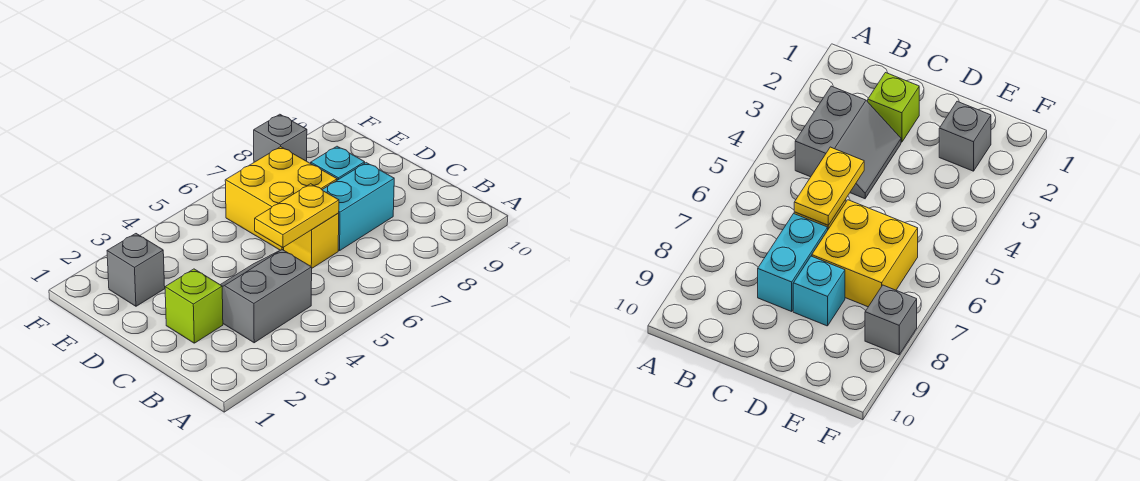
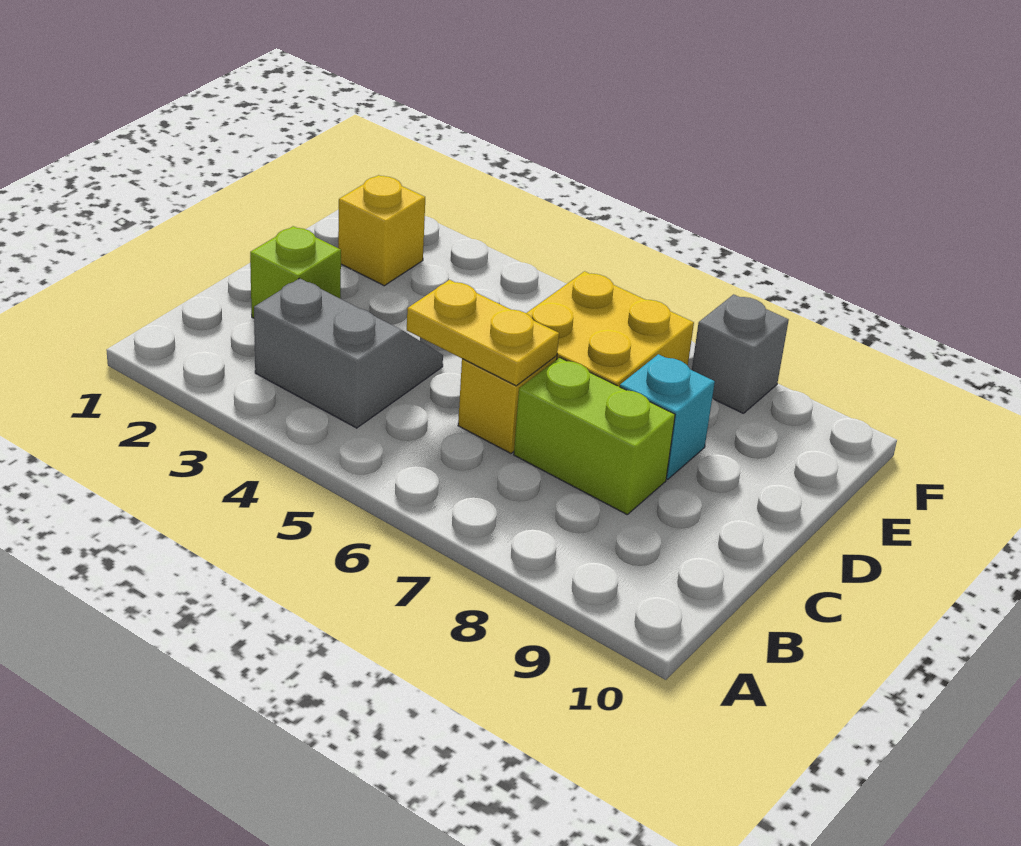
cyan 1x2 brick [322,163,394,251] -> lime 1x2 brick [514,358,675,514]
grey 1x1 brick [107,234,165,306] -> yellow 1x1 brick [338,175,425,286]

